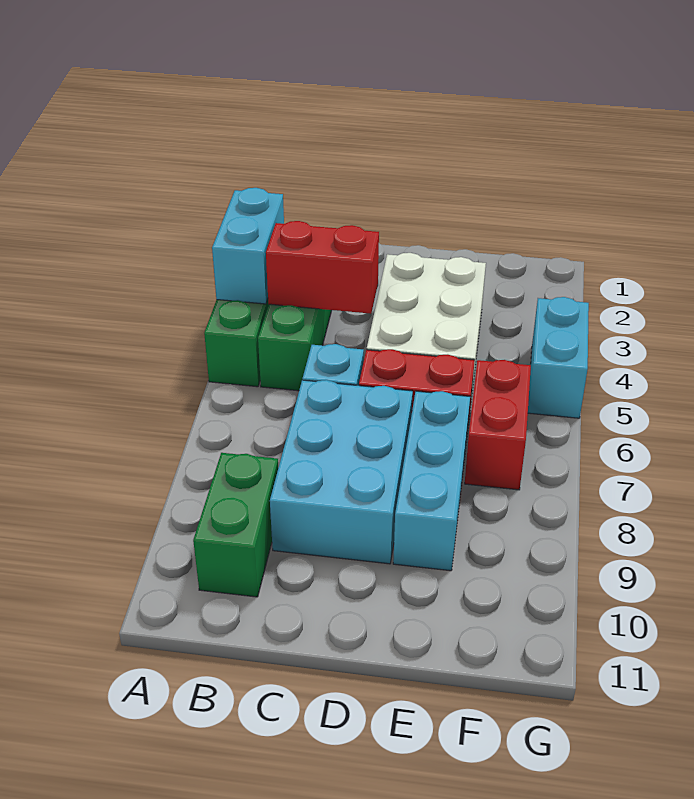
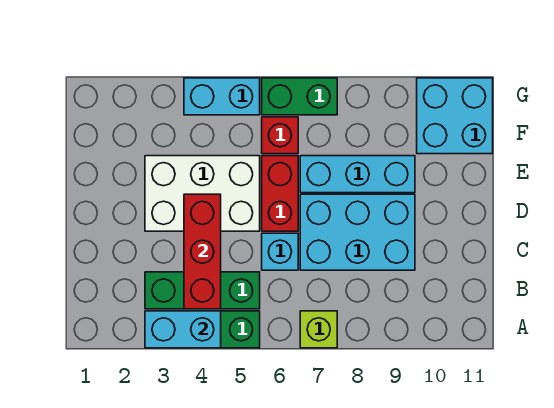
none -> lime 1x1 brick [300,311,337,348]
red 1x2 brick [266,221,379,314] -> red 1x3 brick [184,194,221,309]
green 1x2 brick [193,453,278,597] -> green 1x2 brick moved to [262,78,337,115]
red 1x2 brick [465,360,531,490] -> red 1x1 brick [262,117,298,154]
none -> cyan 2x2 brick [417,78,493,154]

